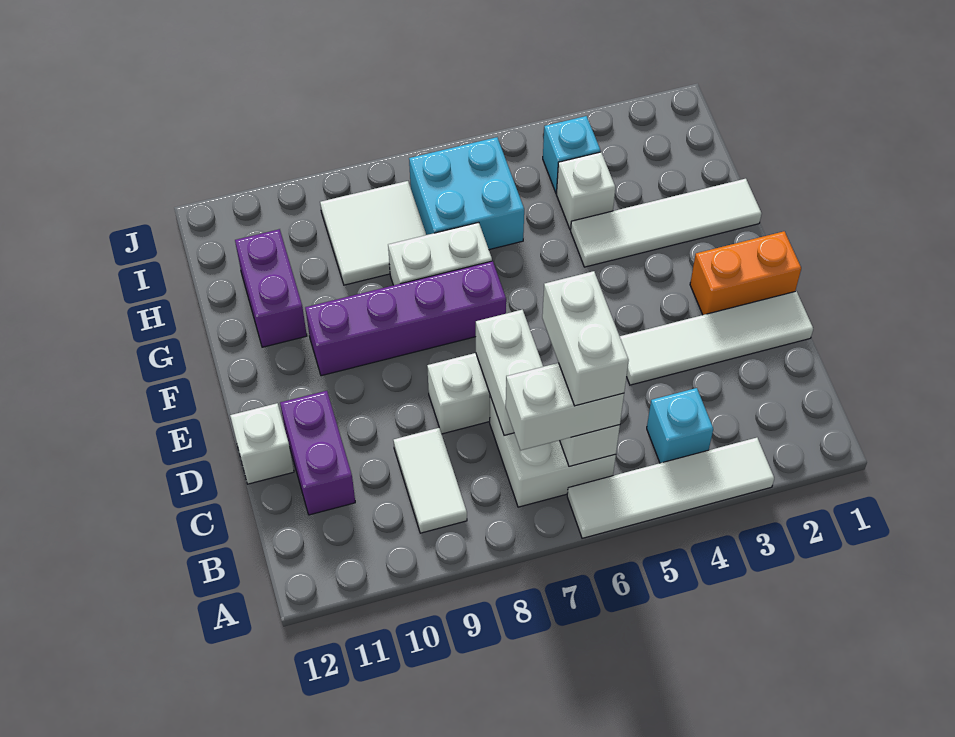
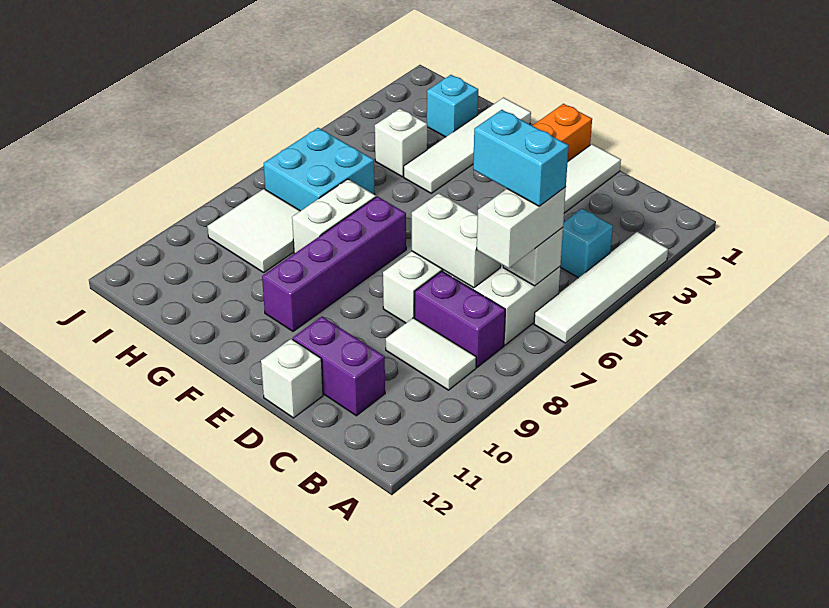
white 1x2 brick [542,271,629,406] -> cyan 1x2 brick [473,110,569,206]
purple 1x2 brick [235,229,307,347] -> purple 1x2 brick moved to [415,271,505,367]
cyan 1x1 brick [543,116,600,193] -> cyan 1x1 brick moved to [427,75,478,137]

